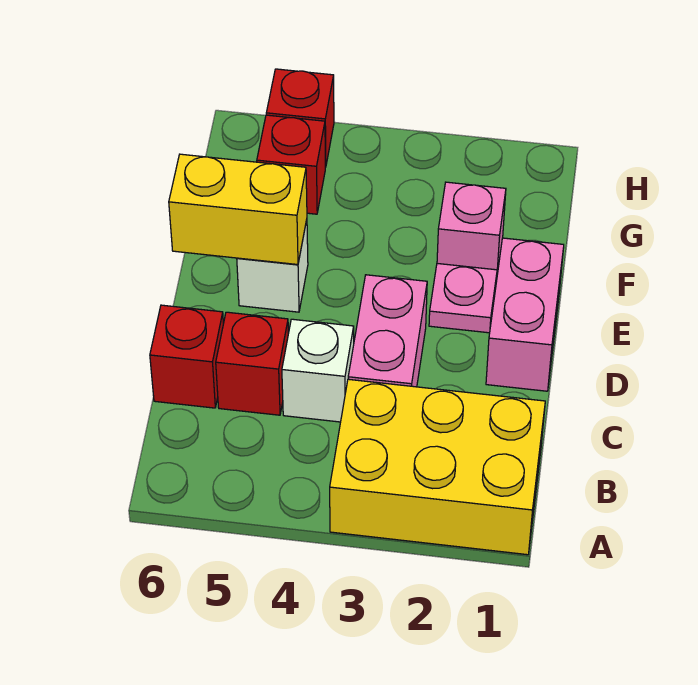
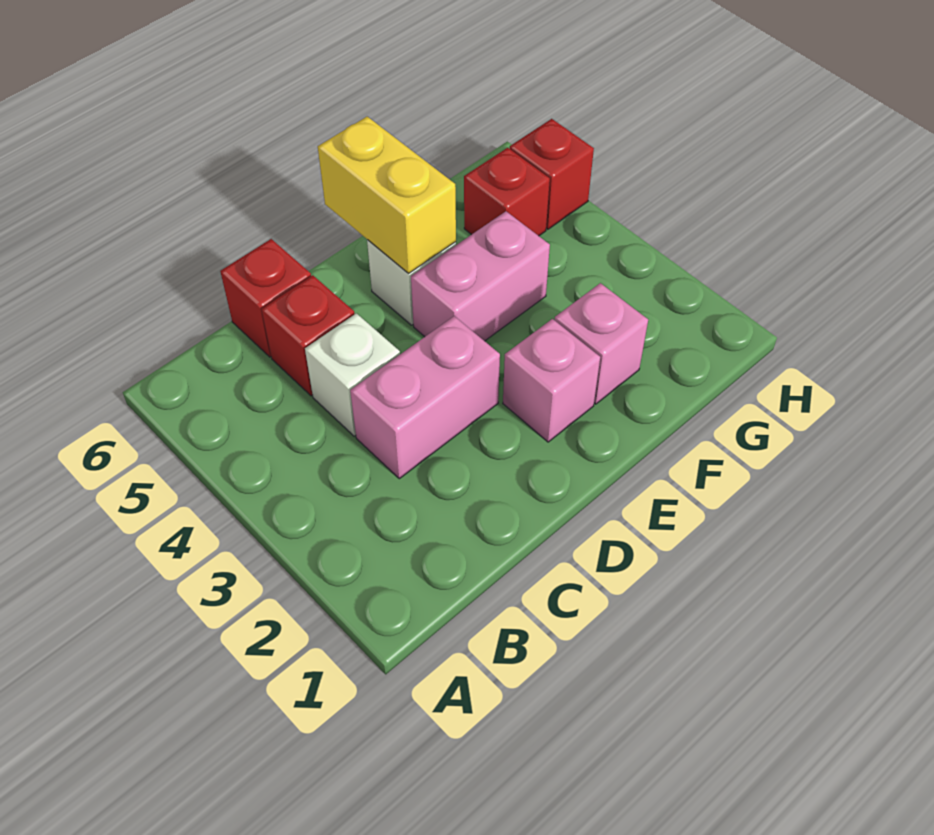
yellow 2x3 brick [330,379,545,555] -> none
pink 1x2 brick [486,238,564,391] -> pink 1x2 brick moved to [411,211,550,341]
pink 1x1 plate [429,263,497,333] -> pink 1x1 brick [503,319,600,442]

